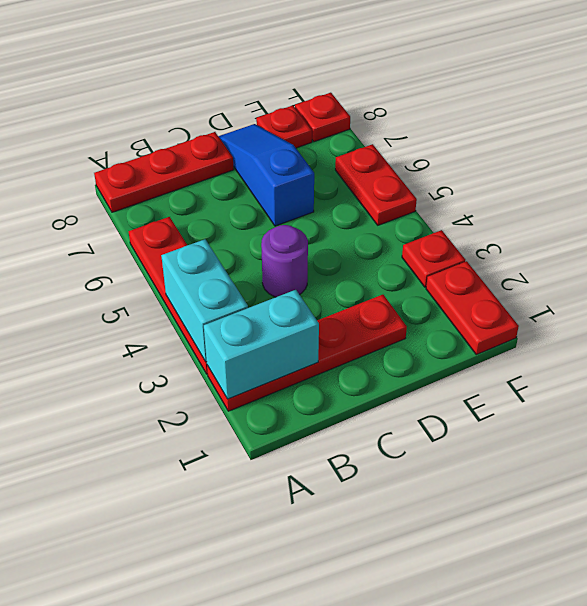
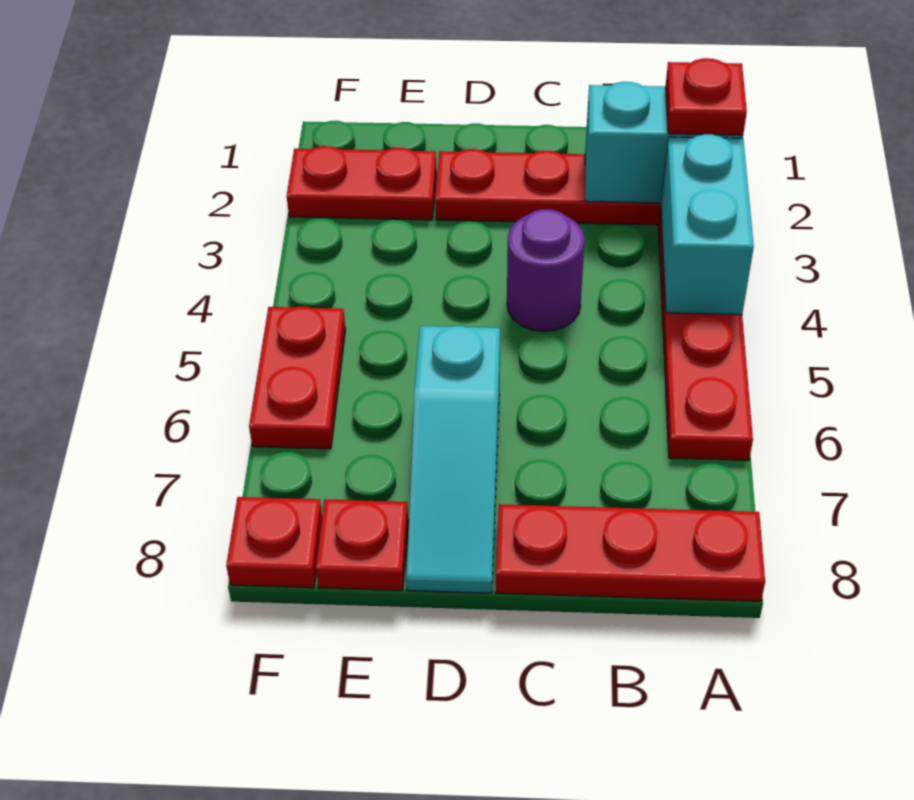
blue 1x3 slope [218,124,314,226] -> cyan 1x3 slope [406,326,500,593]
red 1x2 plate [426,261,519,355] -> red 1x2 plate turned to [287,146,436,220]
red 1x1 plate [402,230,465,287] -> red 1x1 plate moved to [666,58,747,135]

